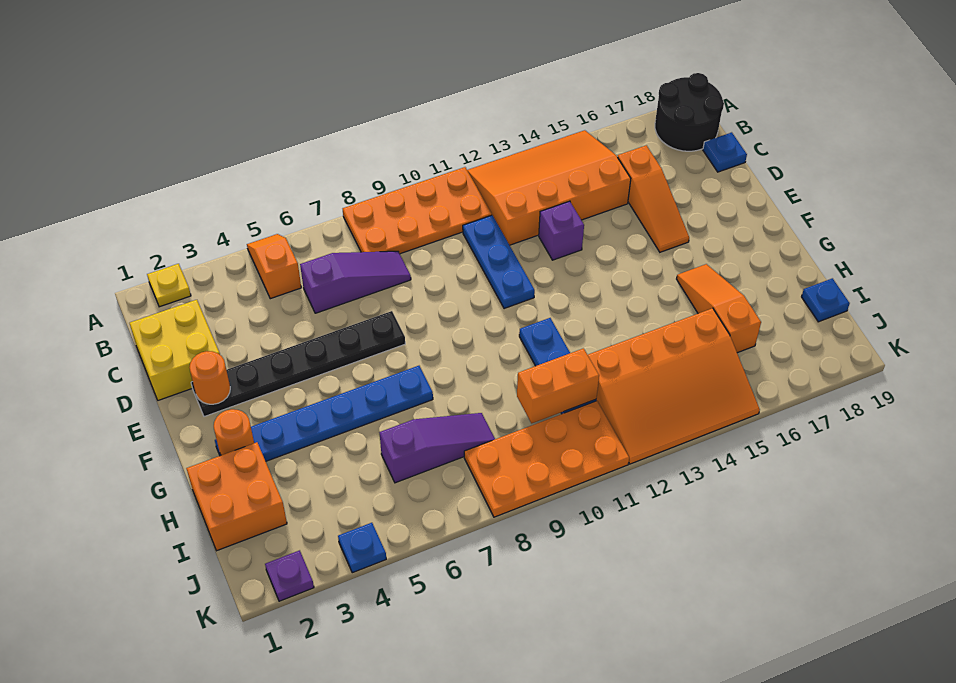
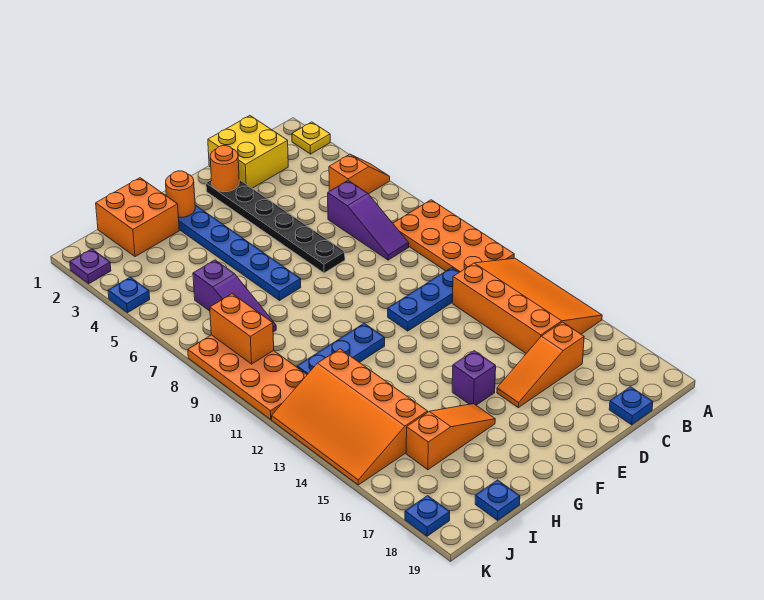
black 2x2 round brick [655,73,724,151] -> none
purple 1x1 brick [539,201,584,260] -> purple 1x1 brick moved to [452,351,496,405]
orange 1x2 brick [517,348,599,423] -> orange 1x2 brick moved to [210,294,274,364]
none -> blue 1x1 plate [405,496,450,536]

